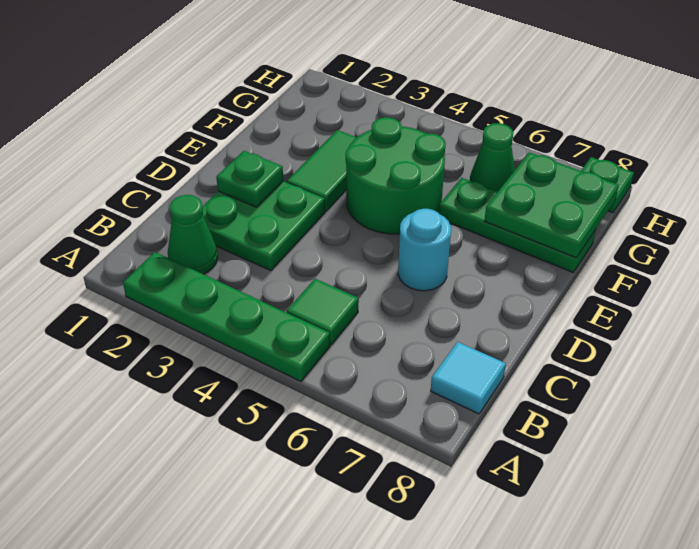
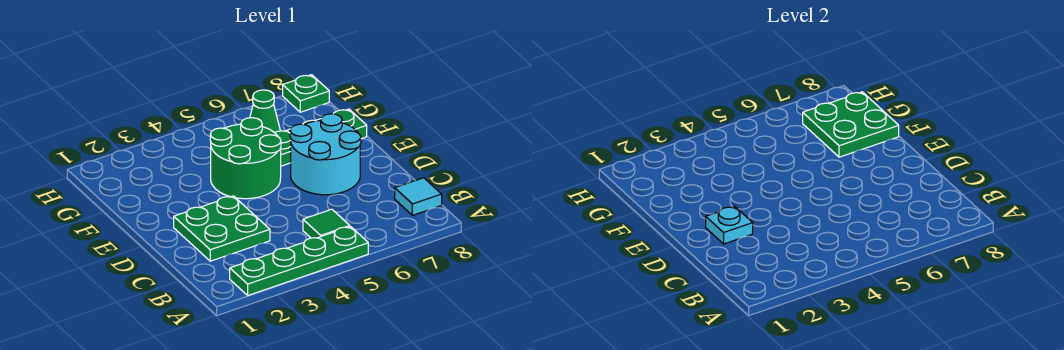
green 1x1 cone [168,195,218,274] -> none
green 1x1 plate [216,151,283,207] -> cyan 1x1 plate [706,206,753,244]
cyan 1x1 round brick [398,209,451,291] -> cyan 2x2 round brick [290,114,361,195]
green 1x2 tile [287,130,357,211] -> none

